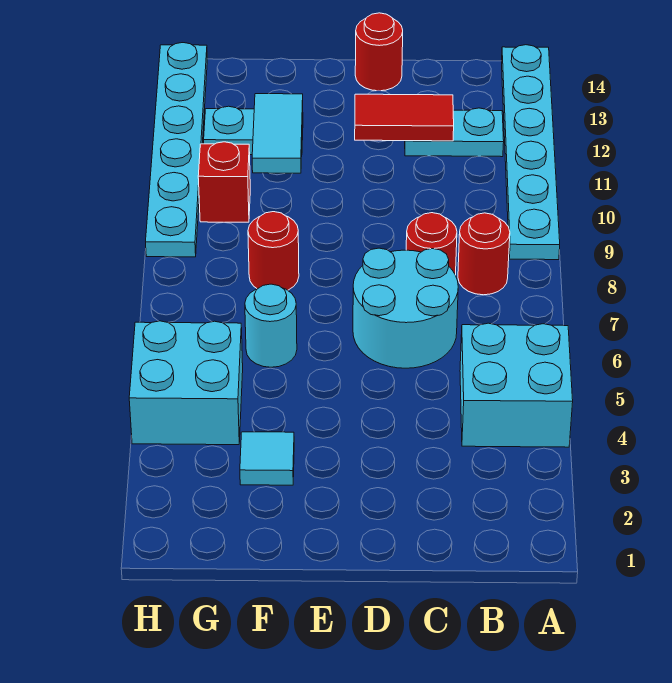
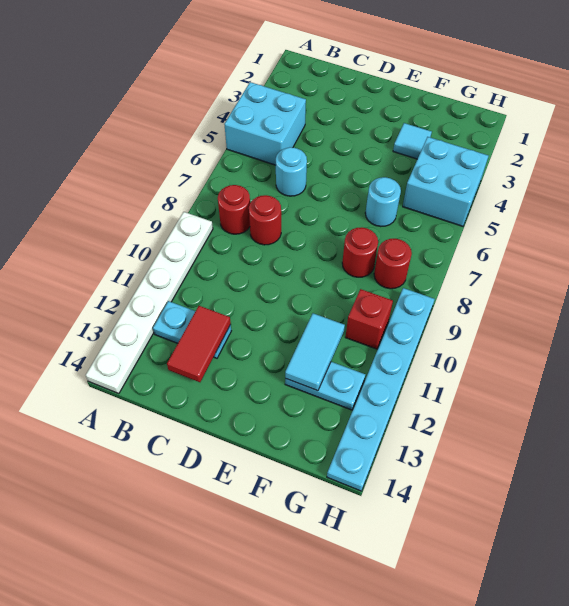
cyan 1x6 plate [502,45,560,260] -> white 1x6 plate [86,212,213,394]
cyan 2x2 round brick [353,248,458,368] -> cyan 1x1 round brick [276,147,307,196]
red 1x2 tile [355,94,454,141] -> red 1x2 tile turned to [167,306,231,382]
red 1x1 round brick [355,13,403,91] -> red 1x1 round brick moved to [374,239,412,289]

